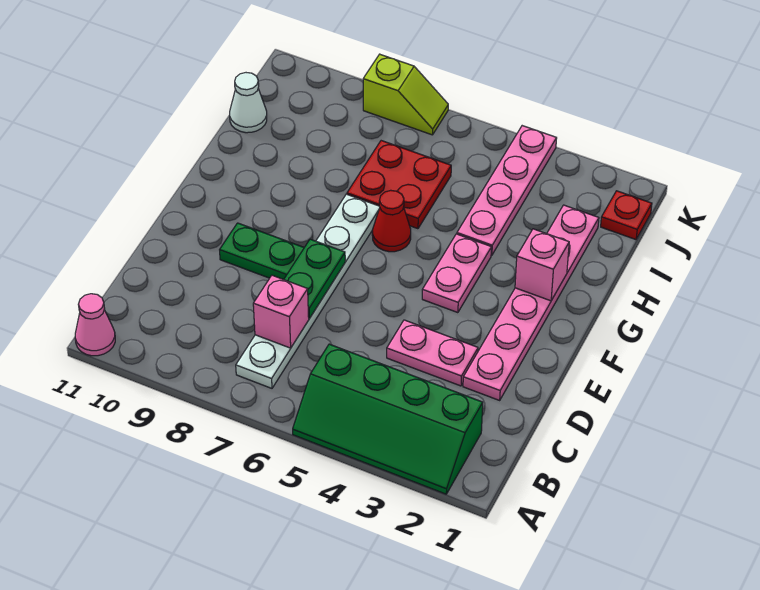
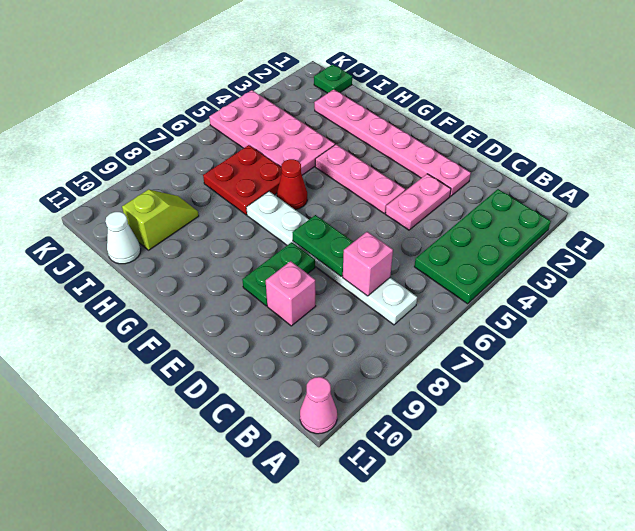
green 2x4 slope [293,344,483,494] -> green 2x4 plate [414,189,551,304]
pink 1x2 plate [422,234,492,313] -> pink 1x3 plate [315,145,405,213]
pink 1x1 brick [515,229,569,301] -> pink 1x1 brick moved to [266,261,316,326]
pink 1x4 plate [457,126,557,255] -> pink 2x4 plate [209,90,335,175]
red 1x1 plate [601,191,652,240] -> green 1x1 plate [314,64,352,93]
lime 1x2 slope [363,54,448,135] -> lime 1x2 slope moved to [122,190,199,250]

